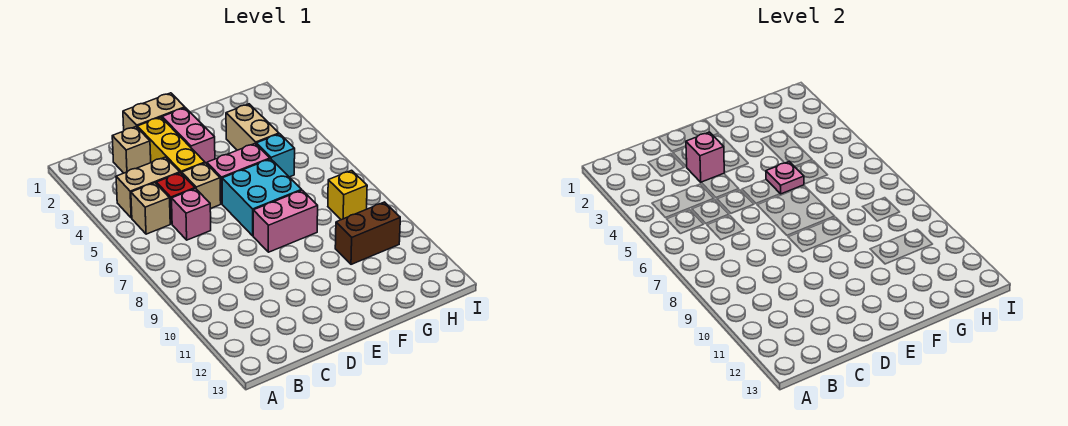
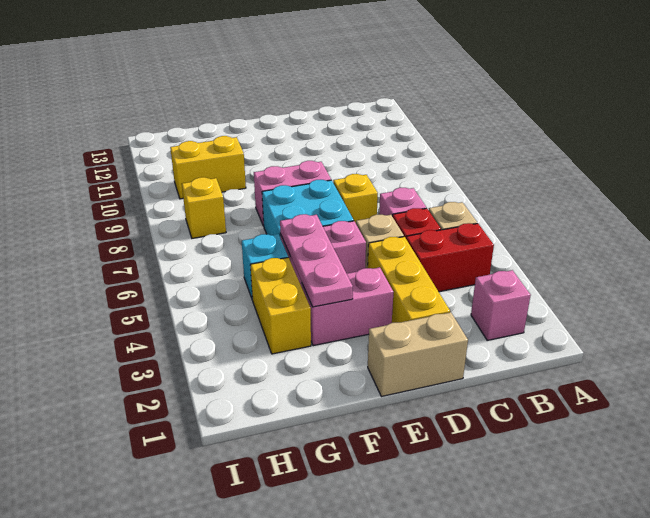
tan 1x2 brick [116,157,180,218] -> red 1x2 brick [406,223,494,292]
tan 1x1 brick [112,127,151,173] -> none
pink 1x1 brick [686,132,724,182] -> pink 1x1 brick moved to [471,270,531,340]
none -> yellow 1x1 brick [333,174,378,223]
pink 1x2 brick [162,108,215,164] -> pink 1x2 brick turned to [301,267,394,346]
pink 1x1 plate [766,162,804,194] -> pink 1x3 plate [280,214,353,307]
tan 1x2 brick [226,104,279,150] -> yellow 1x2 brick [251,257,311,354]
brown 1x2 brick [335,202,400,264] -> yellow 1x2 brick [170,136,246,199]

